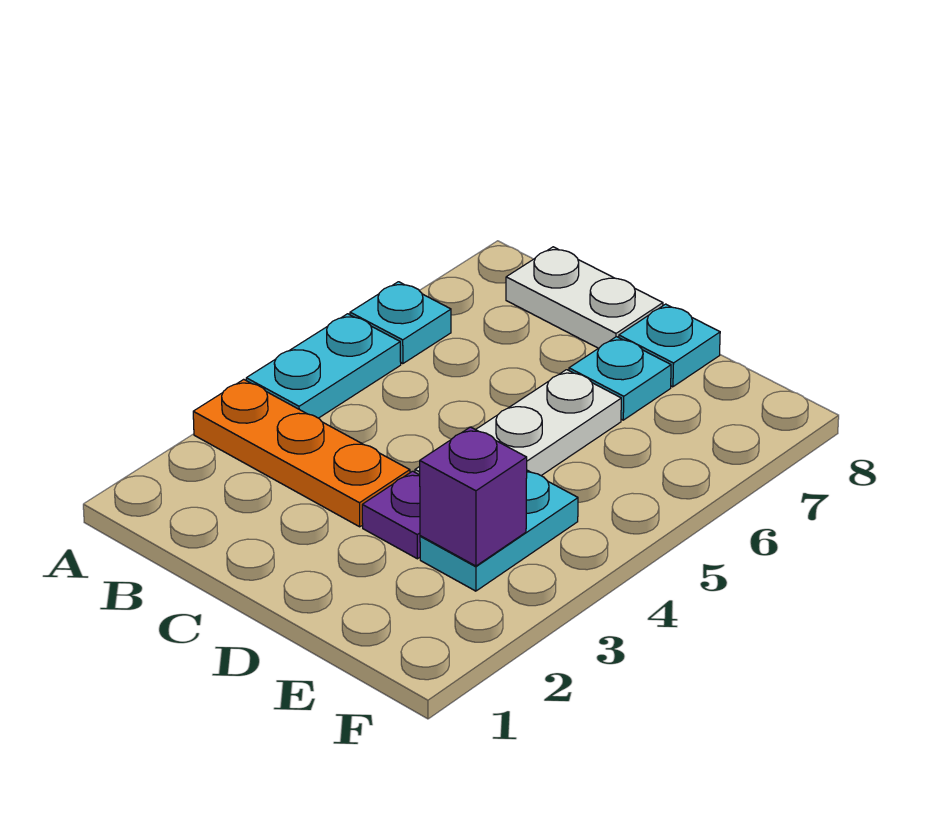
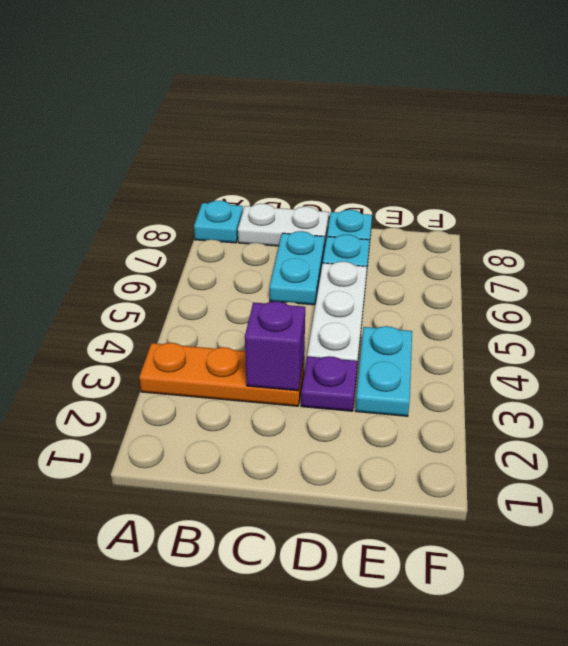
cyan 1x2 plate [246,314,401,418] -> cyan 1x2 plate moved to [270,231,324,305]
cyan 1x1 plate [350,282,451,364] -> cyan 1x1 plate moved to [194,201,243,243]
purple 1x1 brick [420,427,527,566] -> purple 1x1 brick moved to [245,301,305,391]

